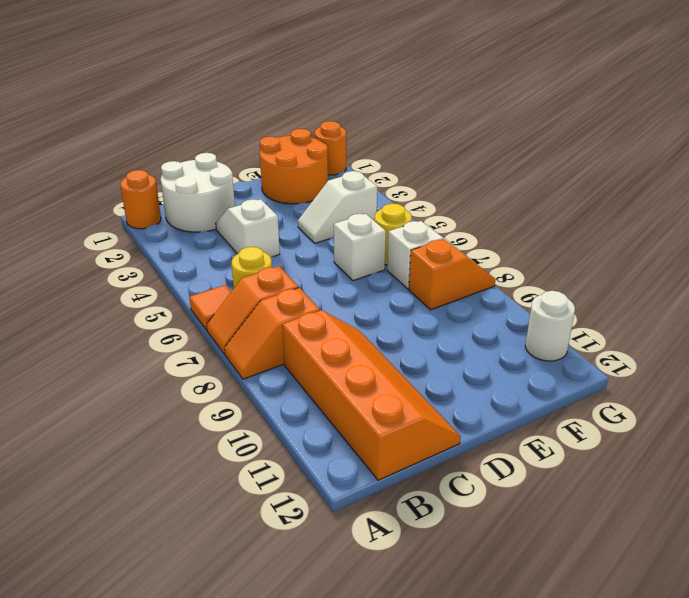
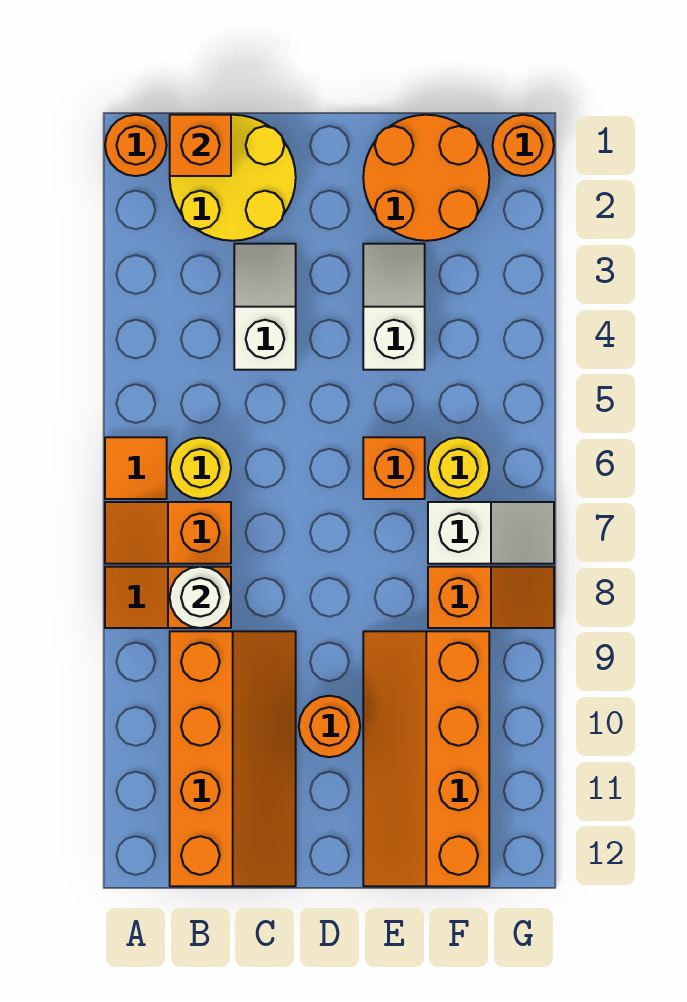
white 2x2 round brick [161,153,235,232] -> yellow 2x2 round brick [170,115,296,241]
none -> orange 1x1 brick [170,115,231,176]
none -> orange 1x1 round brick [299,696,360,757]
white 1x2 slope [298,171,377,243] -> white 1x2 slope turned to [363,244,425,370]
white 1x1 brick [334,214,386,281] -> orange 1x1 brick [363,437,425,499]
none -> orange 2x4 slope [363,631,489,886]
white 1x1 round brick [525,291,575,361] -> white 1x1 round brick moved to [170,567,231,628]

